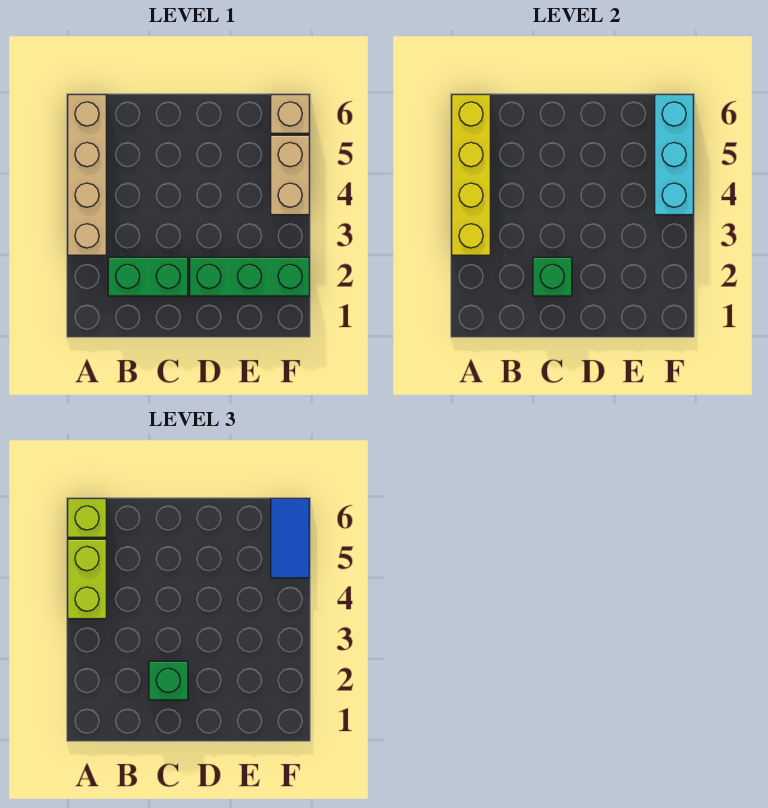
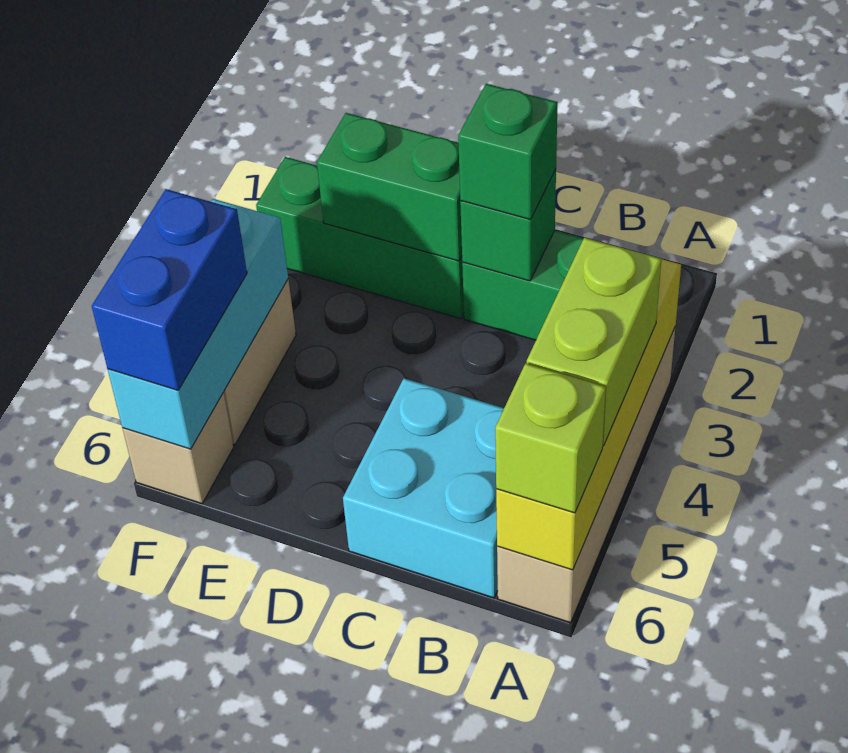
none -> cyan 2x2 brick [343,378,504,598]
none -> green 1x2 brick [317,113,462,261]
blue 1x2 tile [271,499,309,578] -> blue 1x2 brick [92,189,247,390]

